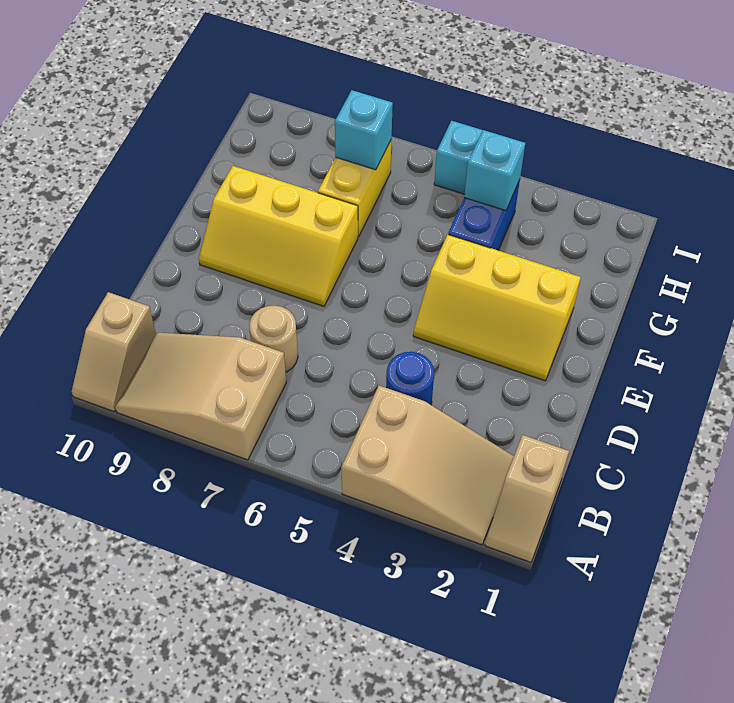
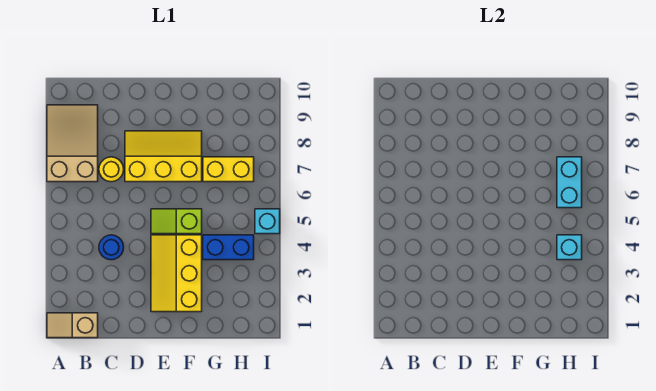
tan 2x3 slope [341,386,514,545] -> none
tan 1x2 slope [72,292,156,412] -> none
tan 1x1 round brick [249,306,298,372] -> yellow 1x1 round brick [99,157,124,182]
none -> lime 1x2 slope [151,209,202,234]
yellow 2x3 slope [199,166,358,306] -> yellow 2x3 slope turned to [125,131,202,182]
cyan 1x1 brick [335,90,393,170] -> cyan 1x2 brick [557,157,582,208]

